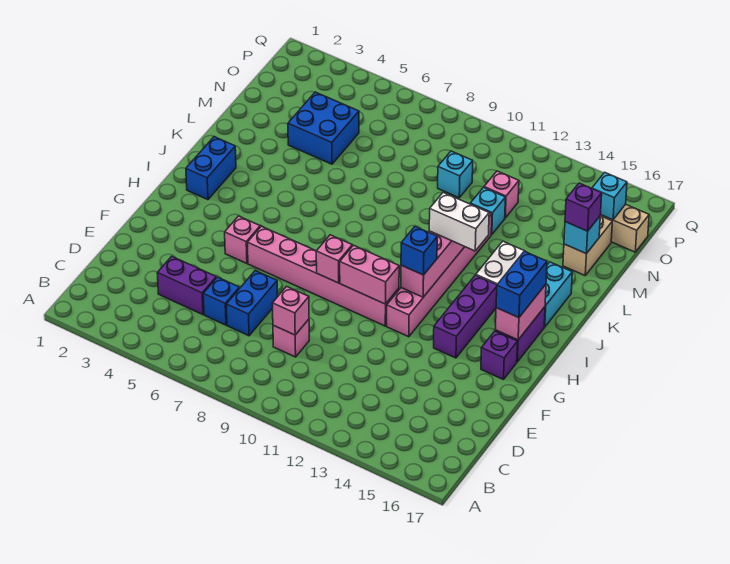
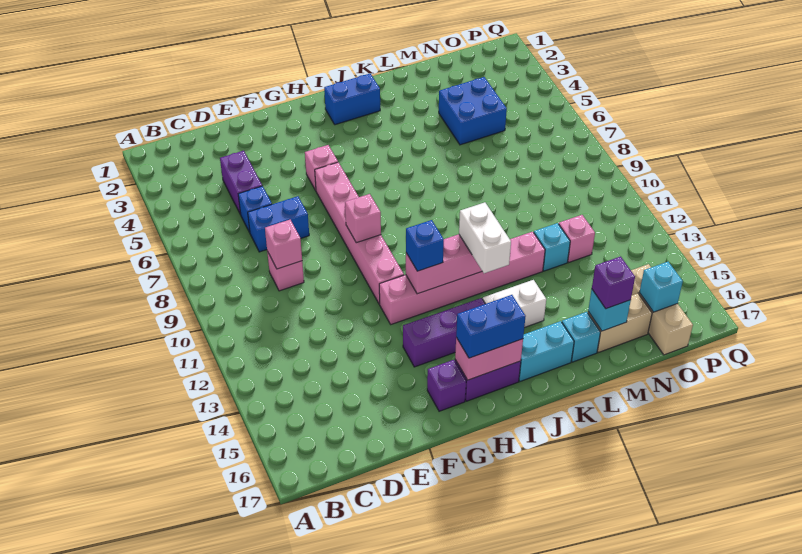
pink 1x2 brick [340,245,399,304] -> none
cyan 1x1 brick [438,151,473,198] -> cyan 1x1 brick moved to [562,312,600,362]

